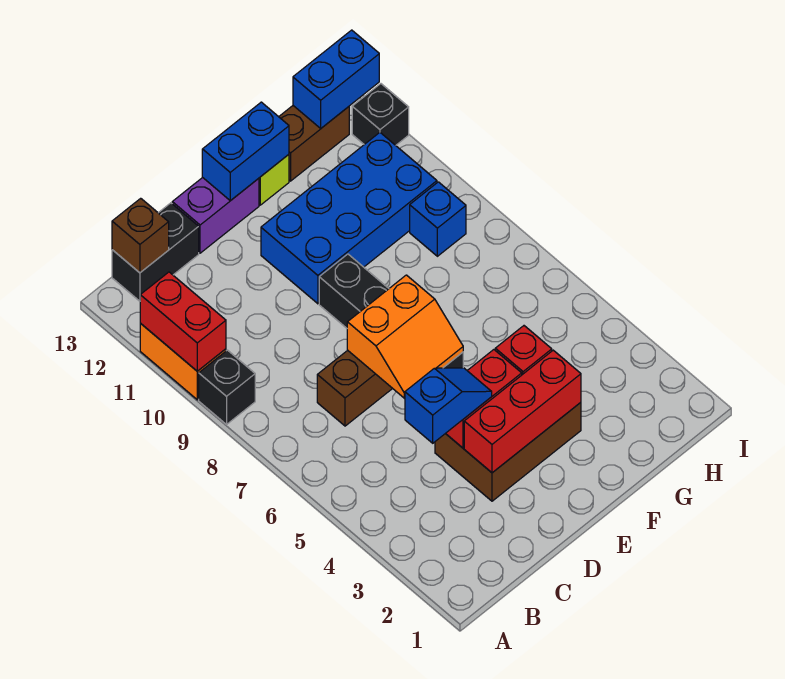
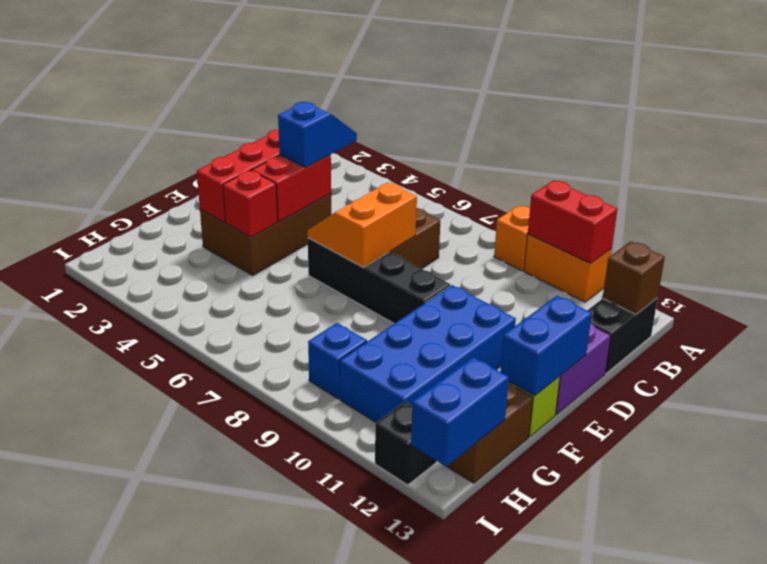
black 1x1 brick [199,350,255,424] -> orange 1x1 brick [494,206,530,271]
blue 1x2 slope [405,368,492,443] -> blue 1x2 slope turned to [278,102,357,168]

